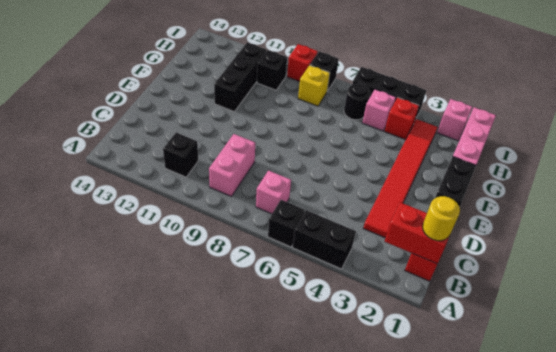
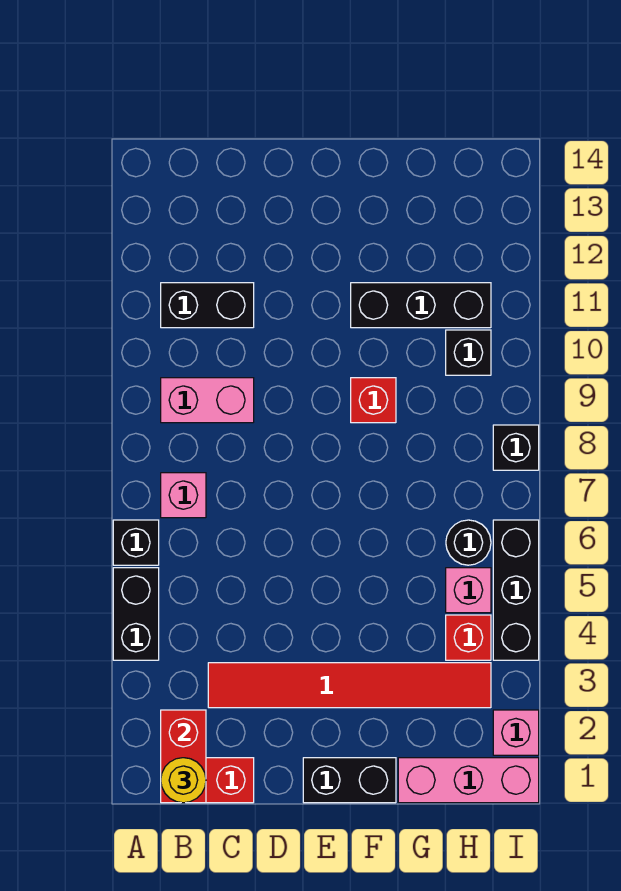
black 1x1 brick [163,133,198,177] -> black 1x2 brick [161,283,254,328]
yellow 1x1 brick [298,65,330,106] -> none
red 1x1 brick [287,44,318,82] -> red 1x1 brick moved to [351,378,396,423]

